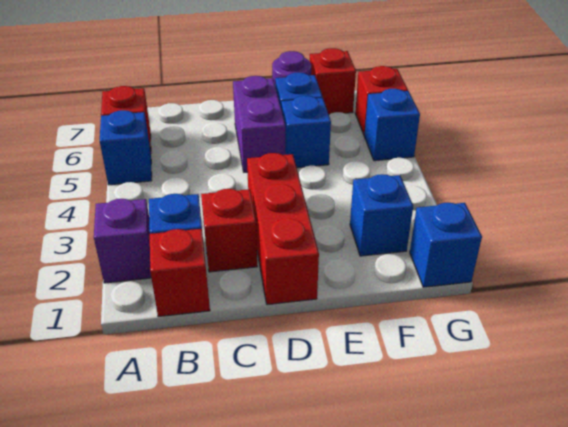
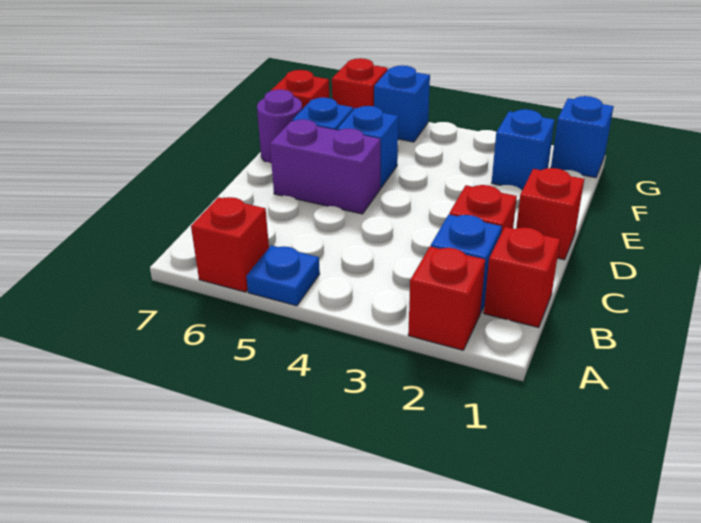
purple 1x1 brick [94,199,151,283] -> red 1x1 brick [408,247,485,350]
blue 1x1 brick [100,110,152,185] -> blue 1x1 plate [246,245,320,306]
red 1x3 brick [247,153,319,305] -> red 1x1 brick [516,168,584,260]

